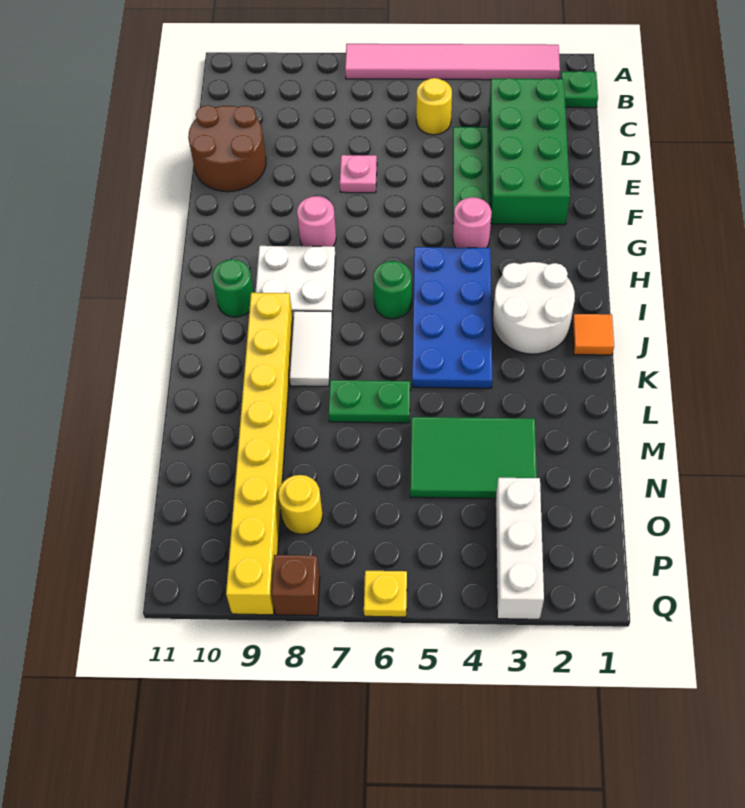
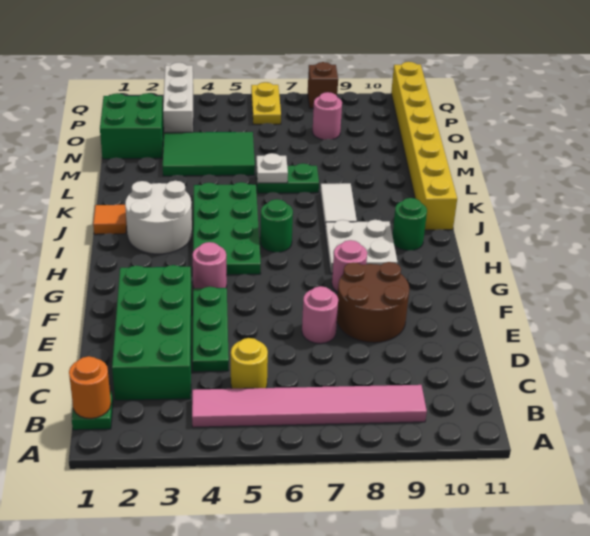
pink 1x6 tile [345,44,560,80] -> pink 1x6 tile moved to [192,385,427,427]
none -> orange 1x1 round brick [69,356,111,419]
brown 2x2 round brick [188,105,266,192] -> brown 2x2 round brick moved to [337,262,409,343]
pink 1x1 plate [340,155,377,193] -> pink 1x1 round brick [302,286,338,344]
blue 2x4 plate [412,247,492,388] -> green 2x4 plate [193,182,261,275]
yellow 1x8 brick [226,293,293,615] -> yellow 1x8 brick moved to [391,62,457,230]
none -> white 1x1 plate [256,153,288,183]
none -> green 2x2 brick [100,93,164,159]
yellow 1x1 round brick [278,475,323,534] -> pink 1x1 round brick [312,92,342,140]
yellow 1x1 plate [364,571,407,617] -> yellow 1x2 plate [251,82,281,124]

